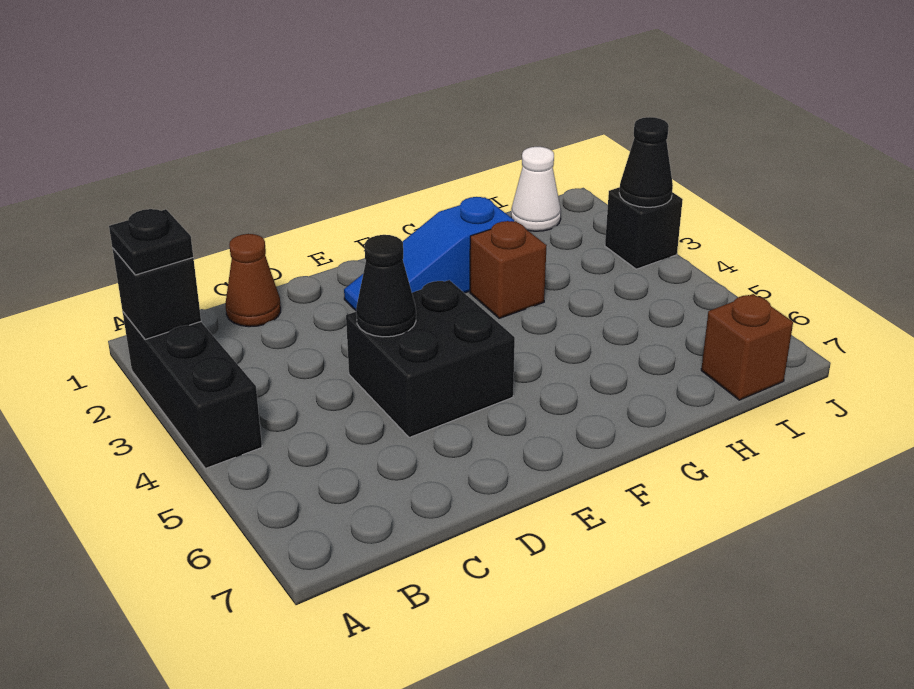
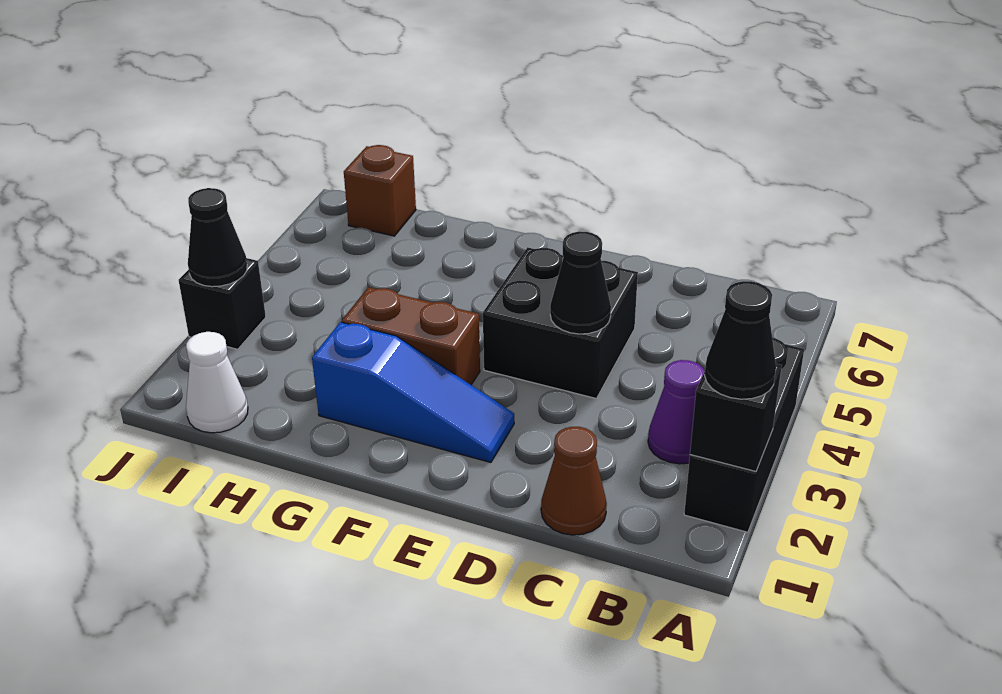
black 1x1 plate [109,209,193,275] -> black 1x1 cone [705,281,776,399]
none -> purple 1x1 cone [648,360,705,464]
brown 1x1 brick [470,221,547,318] -> brown 1x2 brick [342,287,480,385]

